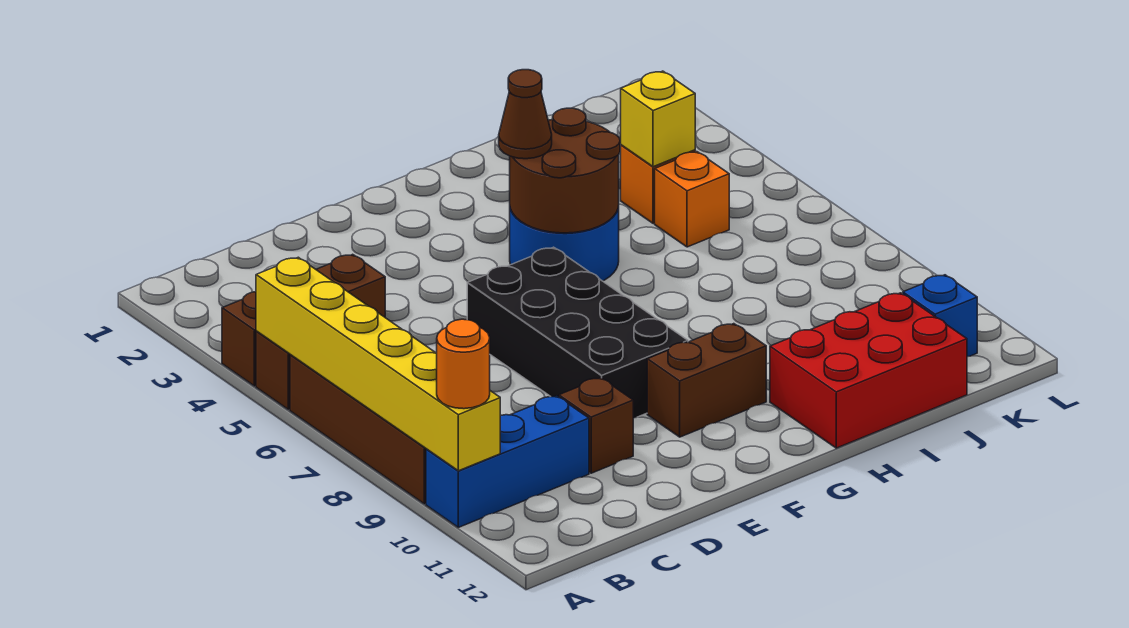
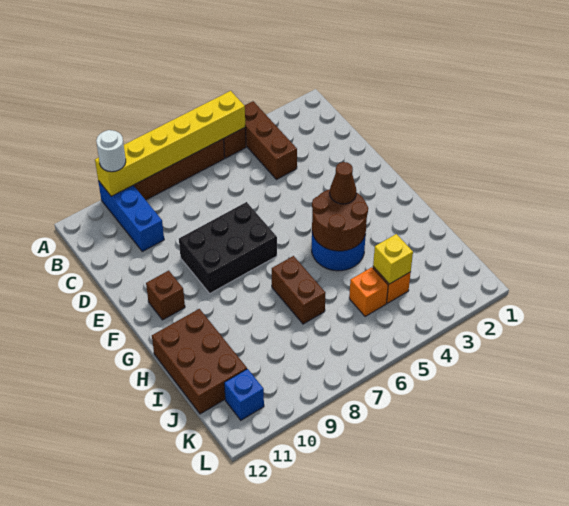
orange 1x1 round brick [436,319,490,409] -> white 1x1 round brick [96,130,126,172]
brown 1x1 brick [559,378,633,473] -> brown 1x1 brick moved to [146,271,185,320]
black 2x4 brick [467,247,688,418] -> black 2x3 brick [179,202,277,293]
brown 1x2 brick [647,324,766,437] -> brown 1x2 brick moved to [272,256,325,324]
red 2x3 brick [770,293,967,448] -> brown 2x3 brick [152,309,247,414]

